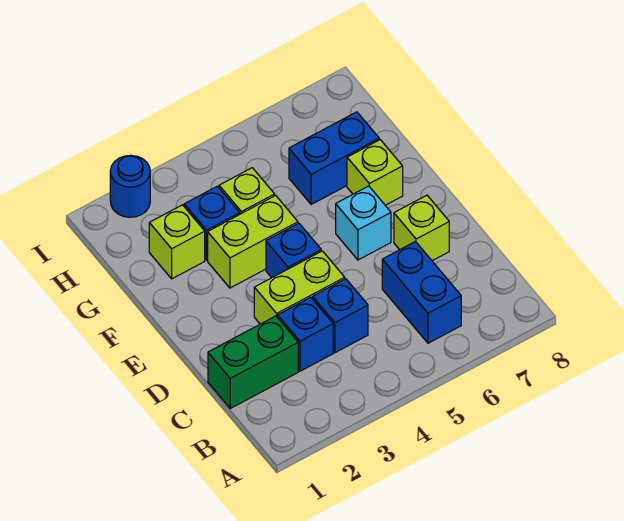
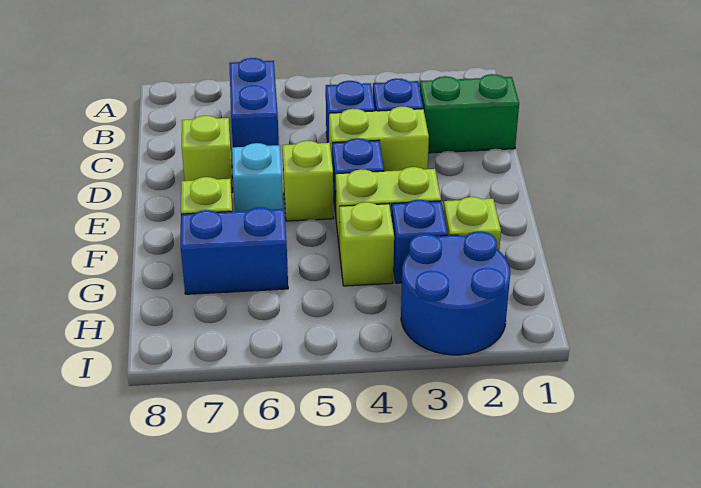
none -> lime 1x1 brick [282,141,334,221]
blue 1x1 round brick [110,155,150,217] -> blue 2x2 round brick [401,231,510,355]

